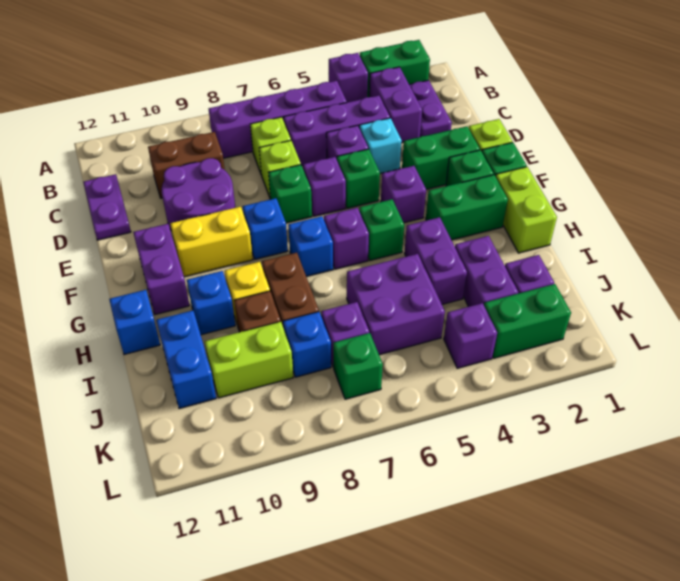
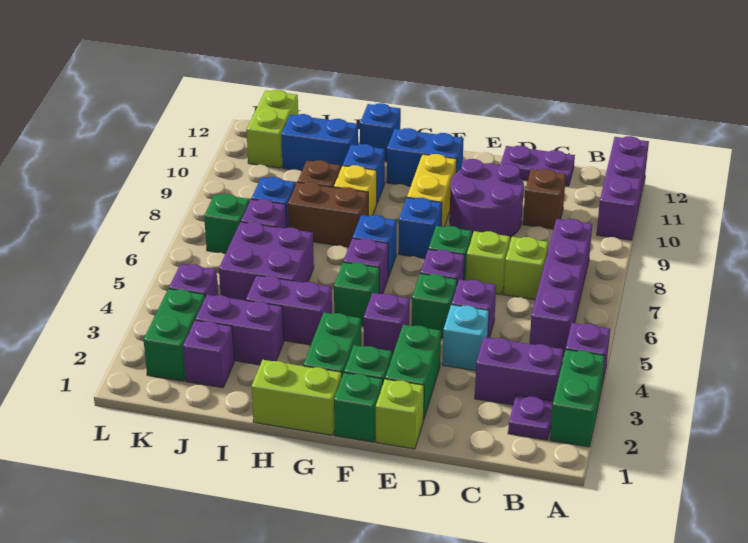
purple 1x2 plate [409,80,452,137] -> purple 1x1 plate [508,395,553,440]
purple 1x3 brick [283,96,390,166] -> purple 1x3 brick moved to [597,136,649,240]
brown 1x2 brick [148,132,225,198] -> brown 1x1 brick [523,169,566,229]
purple 1x2 brick [133,224,190,315] -> blue 1x2 brick [387,128,464,186]
lime 1x2 brick [205,322,293,398] -> lime 1x2 brick moved to [246,90,298,168]

